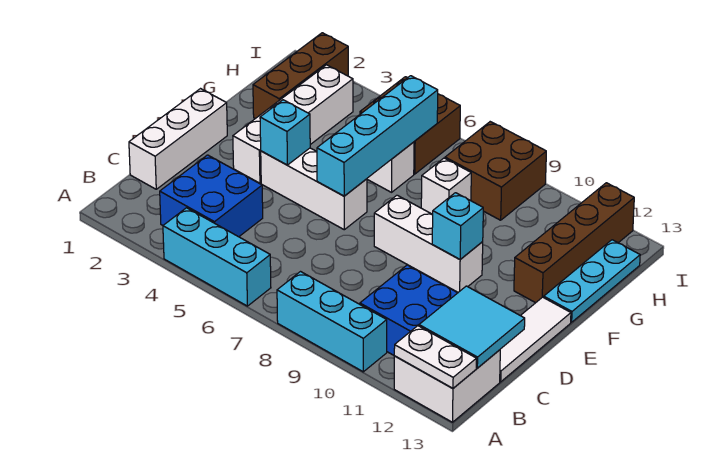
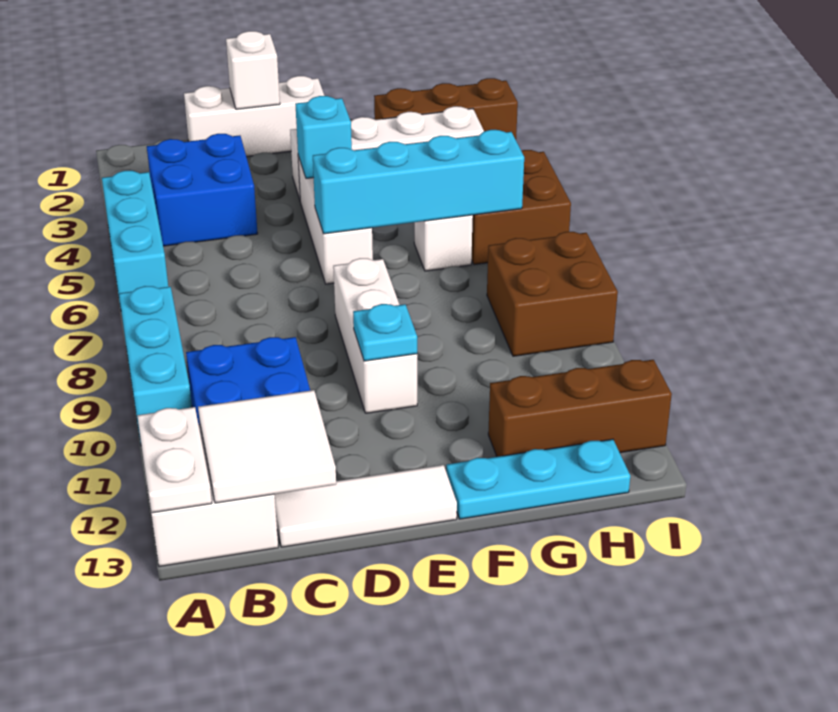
cyan 2x2 tile [419,286,525,368] -> white 2x2 tile [198,390,336,503]
cyan 1x1 brick [432,193,483,259] -> cyan 1x1 plate [353,304,417,361]
brown 1x4 brick [514,183,634,303] -> brown 1x3 brick [488,360,672,457]
white 1x1 brick [421,158,471,214] -> white 1x1 brick moved to [226,31,280,109]

